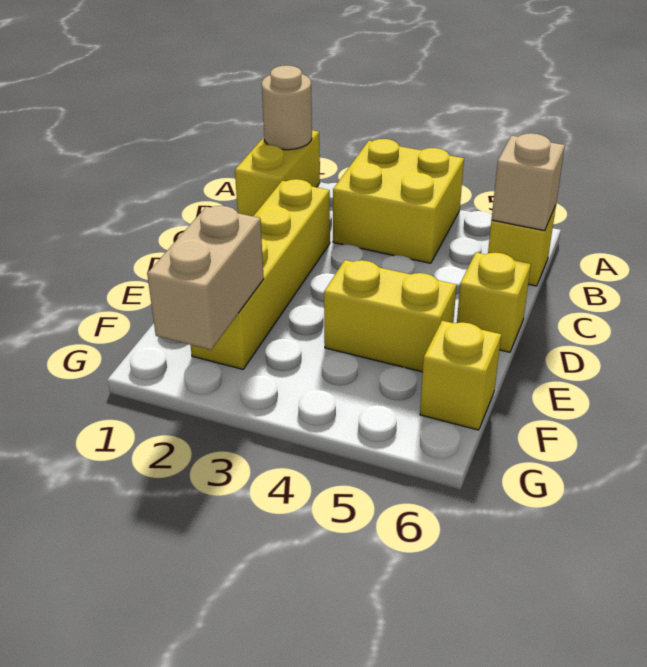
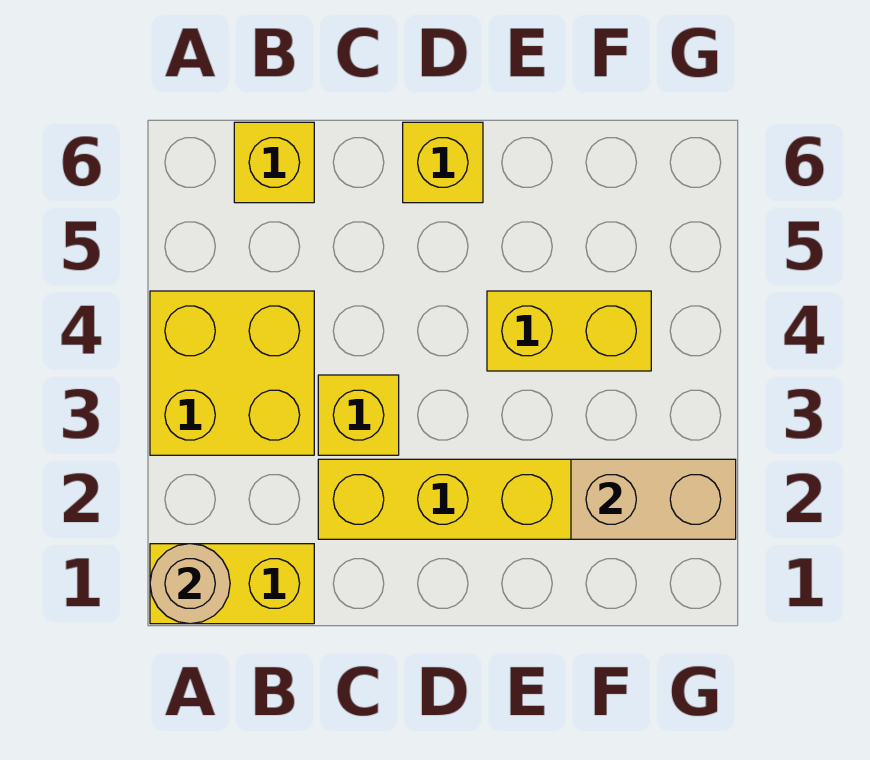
tan 1x1 brick [492,133,565,231] -> none
yellow 1x2 brick [324,260,457,372] -> yellow 1x2 brick turned to [487,291,651,371]
yellow 1x1 brick [420,321,501,430] -> yellow 1x1 brick moved to [318,375,399,455]

